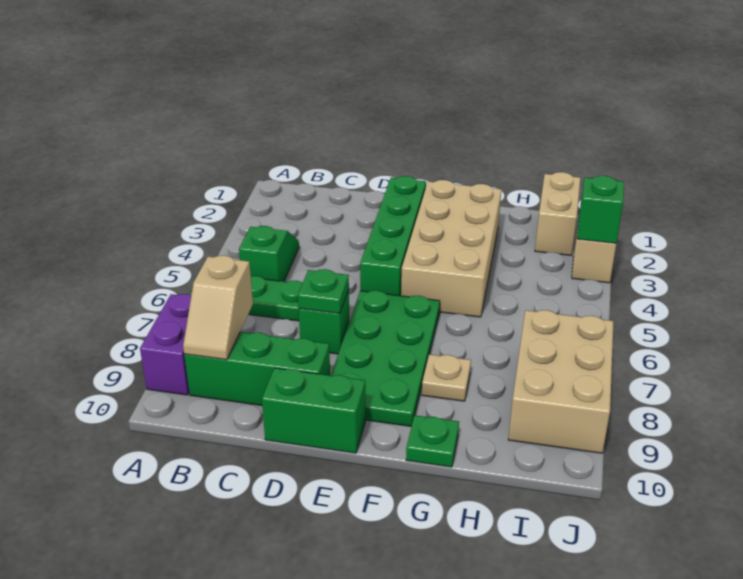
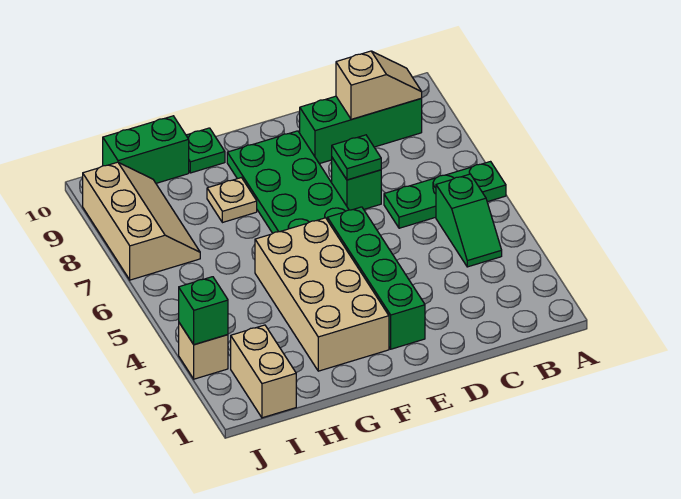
purple 1x2 brick [140,294,191,395] -> none
tan 1x2 slope [183,256,253,360] -> tan 1x2 slope turned to [336,51,422,119]
green 1x2 brick [262,368,365,453] -> green 1x2 brick moved to [103,116,189,183]
tan 2x3 brick [508,310,614,453] -> tan 2x3 slope [83,162,200,280]

